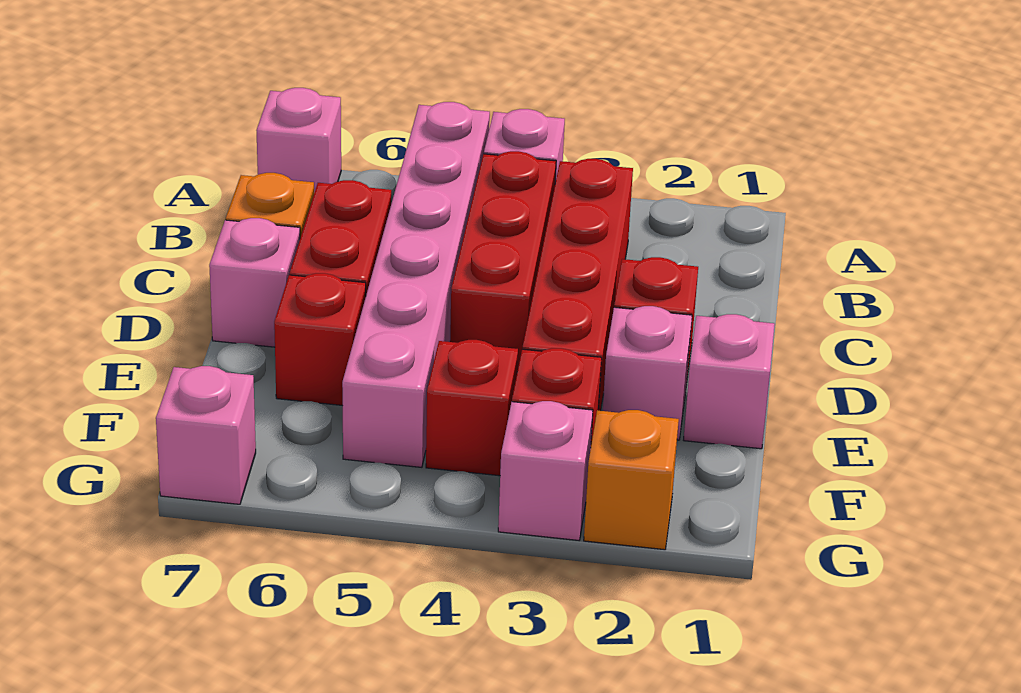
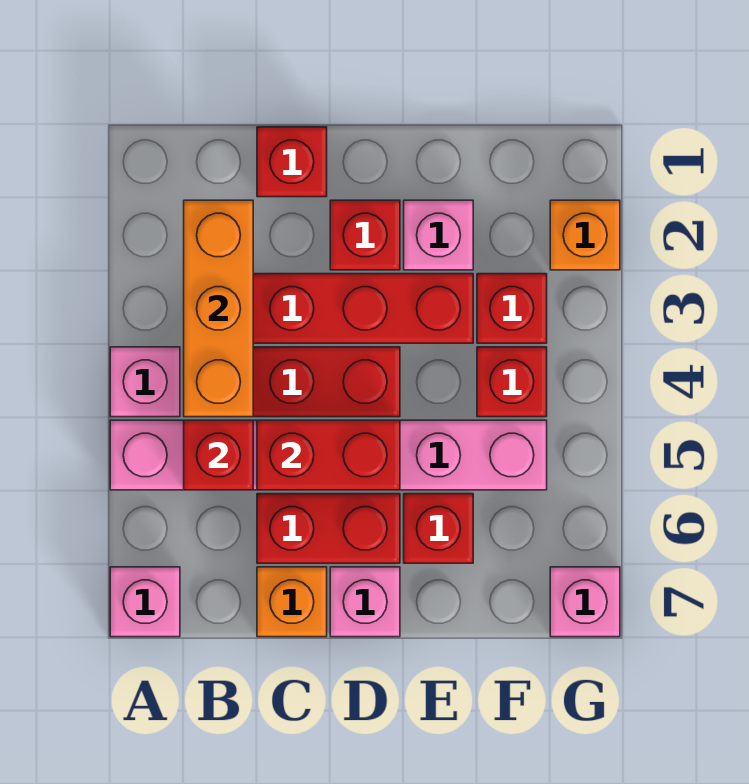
none -> orange 1x3 brick [184,200,253,417]
none -> red 1x1 brick [184,420,253,490]
none -> red 1x1 brick [257,127,327,197]
none -> red 1x2 brick [257,420,400,490]
pink 1x1 brick [684,314,775,449] -> none
pink 1x1 brick [498,401,593,540] -> none

